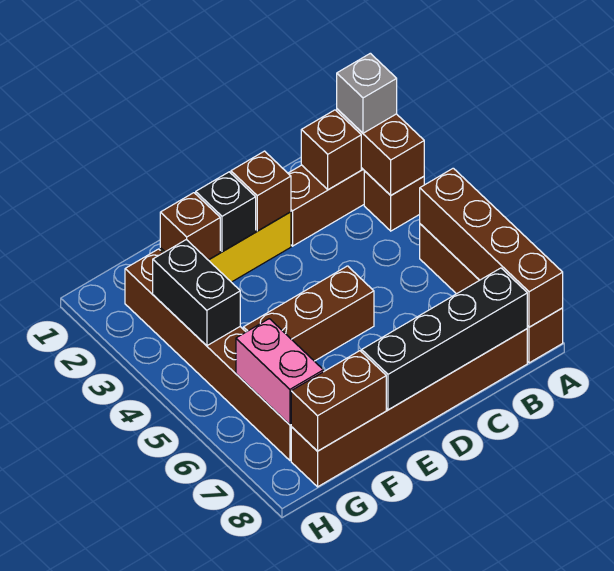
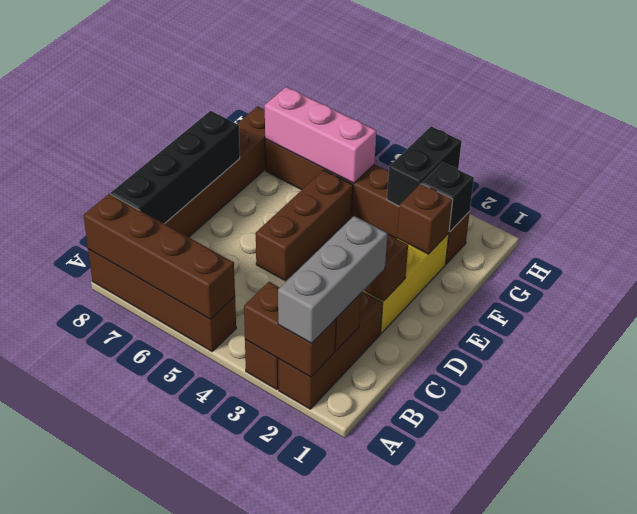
grey 1x1 brick [337,53,397,133] -> grey 1x3 brick [278,216,387,343]
black 1x1 brick [196,172,256,252] -> black 1x1 brick moved to [422,162,474,232]
brown 1x2 brick [291,351,386,451] -> none
black 1x2 brick [153,240,240,346] -> black 1x2 brick turned to [387,126,462,206]
pink 1x2 brick [236,319,323,425] -> pink 1x3 brick [265,87,376,183]

